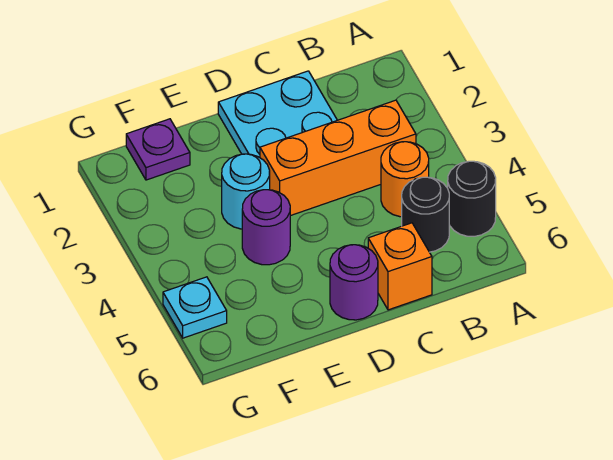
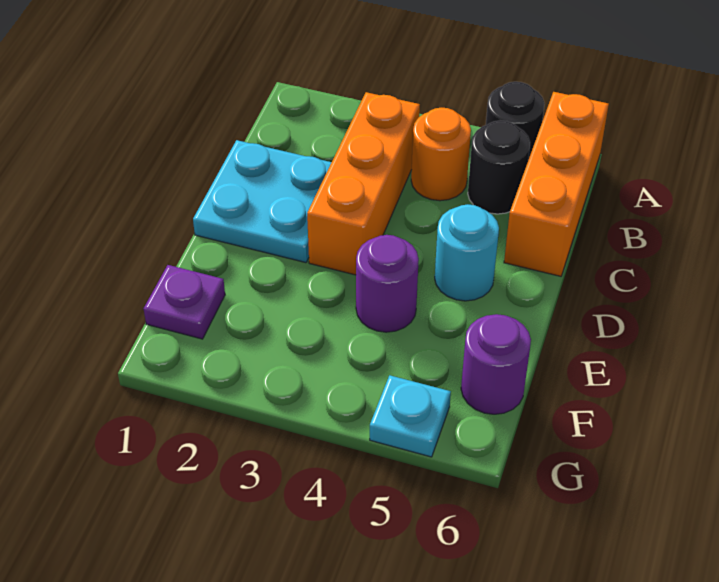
orange 1x1 brick [368,223,432,310] -> orange 1x3 brick [504,92,609,276]
purple 1x1 round brick [330,245,378,320] -> purple 1x1 round brick moved to [461,314,531,414]
cyan 1x1 round brick [222,154,270,229] -> cyan 1x1 round brick moved to [435,204,499,301]

